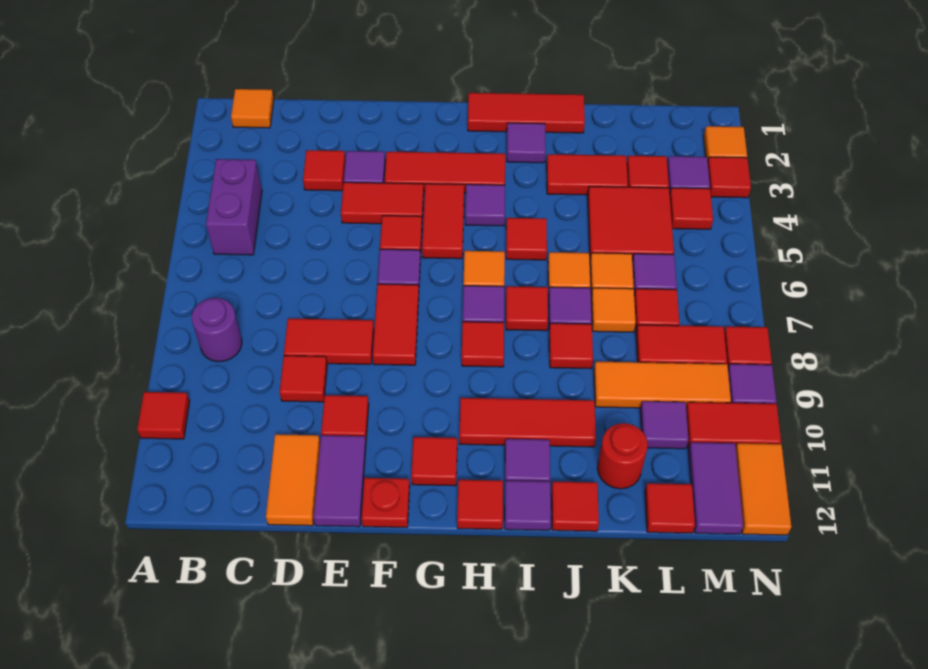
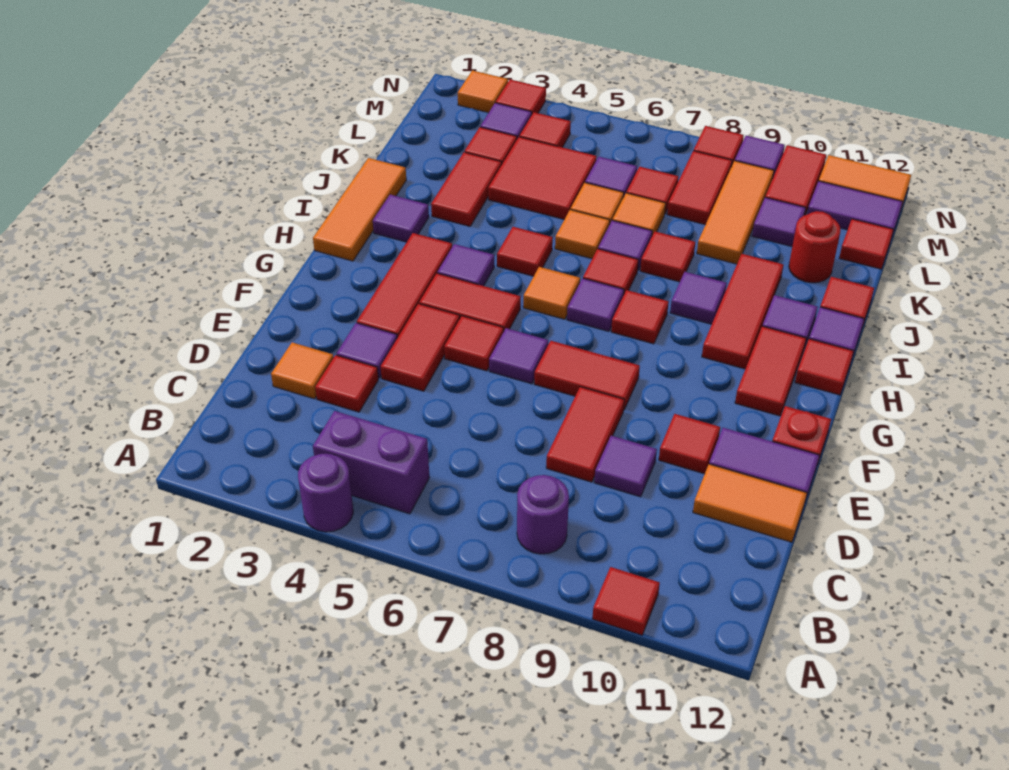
none -> purple 1x1 round brick [298,454,353,532]
orange 1x1 tile [231,89,274,128] -> orange 1x1 tile moved to [271,342,334,399]
red 1x1 tile [280,356,327,402] -> purple 1x1 tile [594,436,657,497]
red 1x1 tile [411,437,457,486] -> red 1x2 tile [735,326,806,416]
red 1x3 tile [468,93,585,133] -> orange 1x3 tile [313,158,406,261]
none -> purple 1x1 tile [670,272,727,324]

